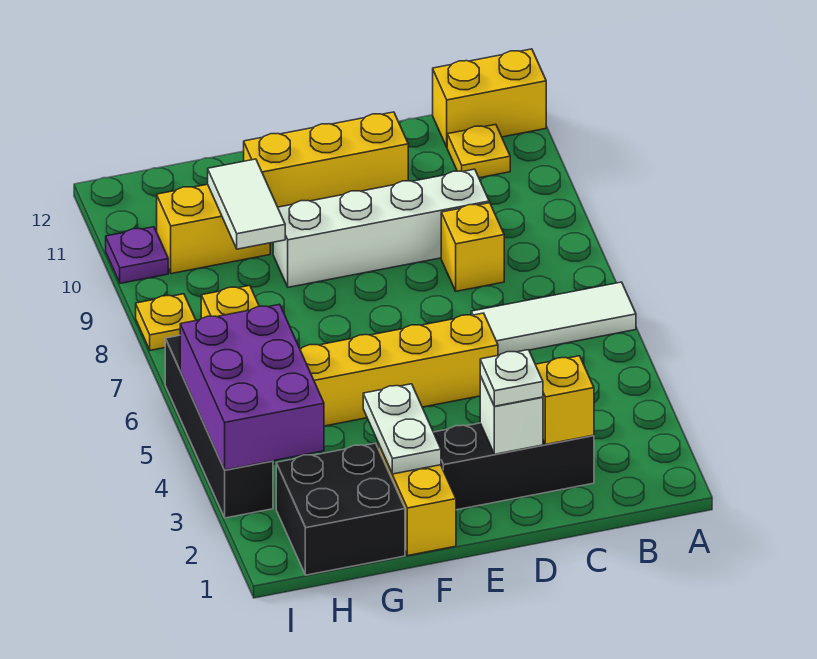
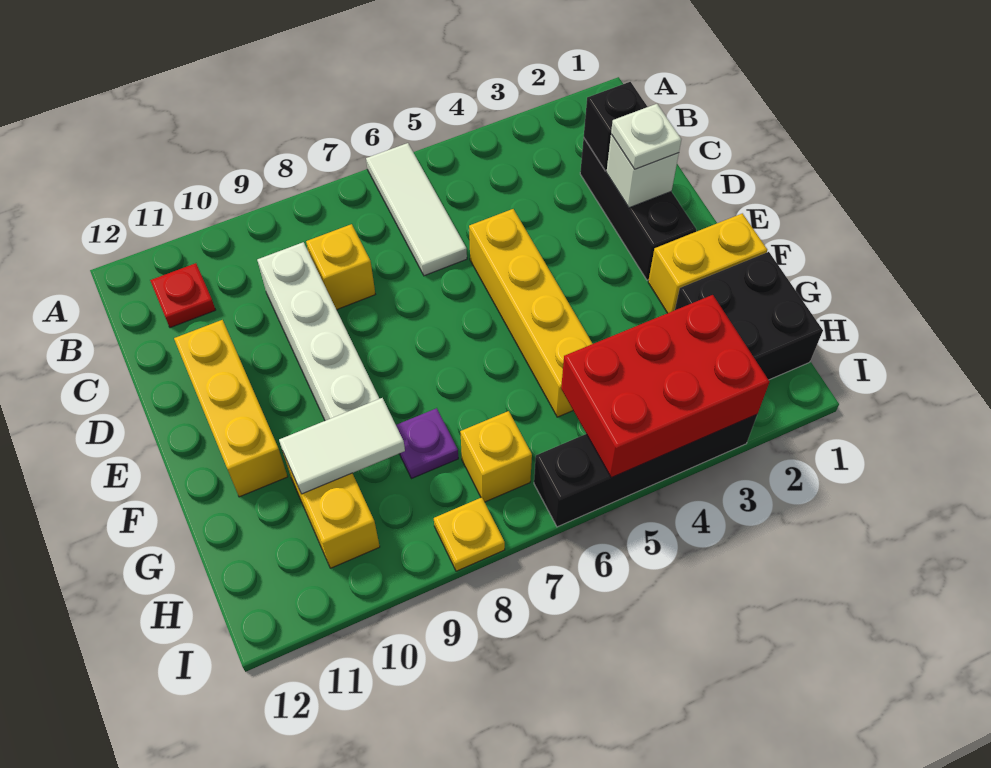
yellow 1x2 brick [433,49,546,147] -> none
yellow 1x1 plate [447,124,510,178] -> red 1x1 plate [150,263,215,328]
yellow 1x1 brick [536,356,594,444] -> black 1x1 brick [584,82,647,171]
white 1x2 plate [363,384,441,474] -> none
purple 2x3 brick [180,304,324,470] -> red 2x3 brick [561,295,770,478]
purple 1x1 plate [106,227,168,283] -> purple 1x1 plate moved to [396,408,458,479]

